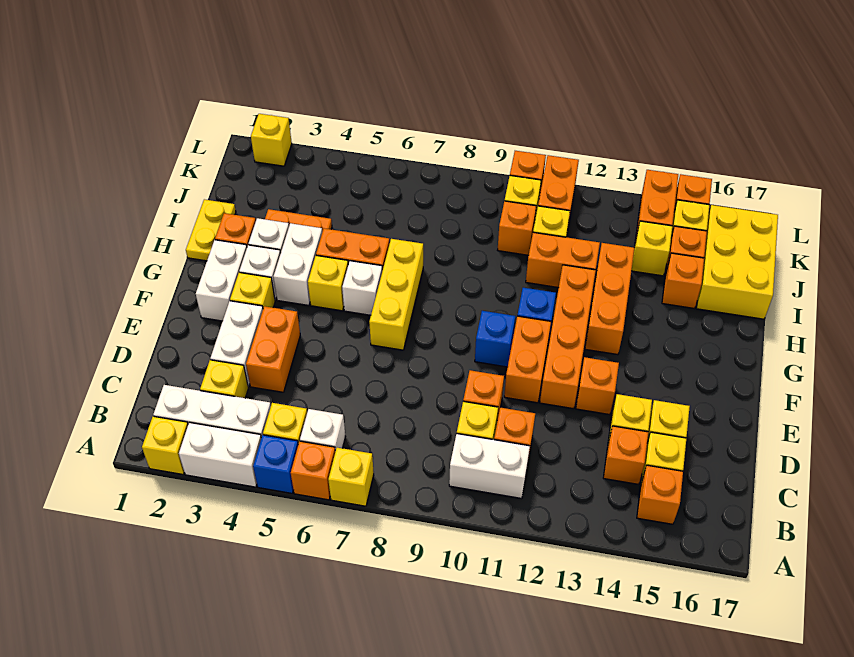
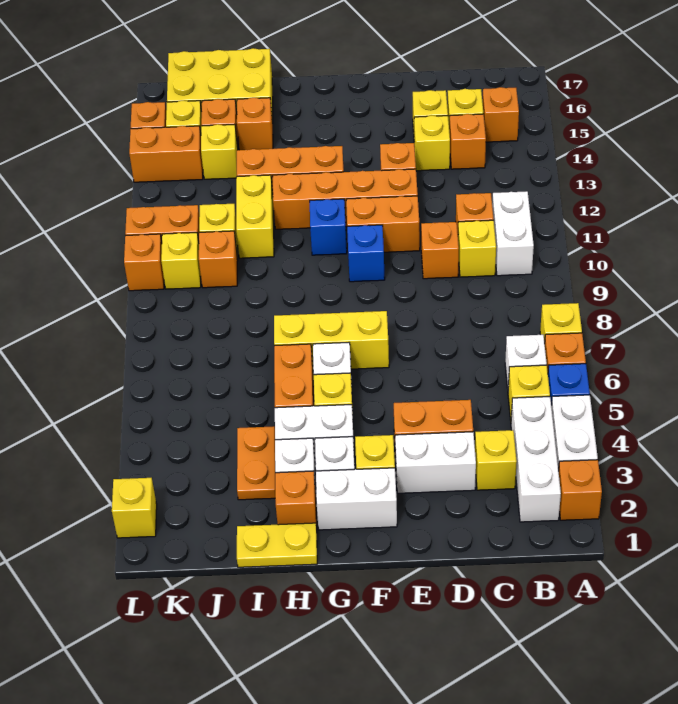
yellow 1x1 brick [142,416,188,474] -> orange 1x1 brick [558,460,602,520]
orange 1x2 brick [526,232,600,288] -> yellow 1x2 brick [236,175,274,258]

